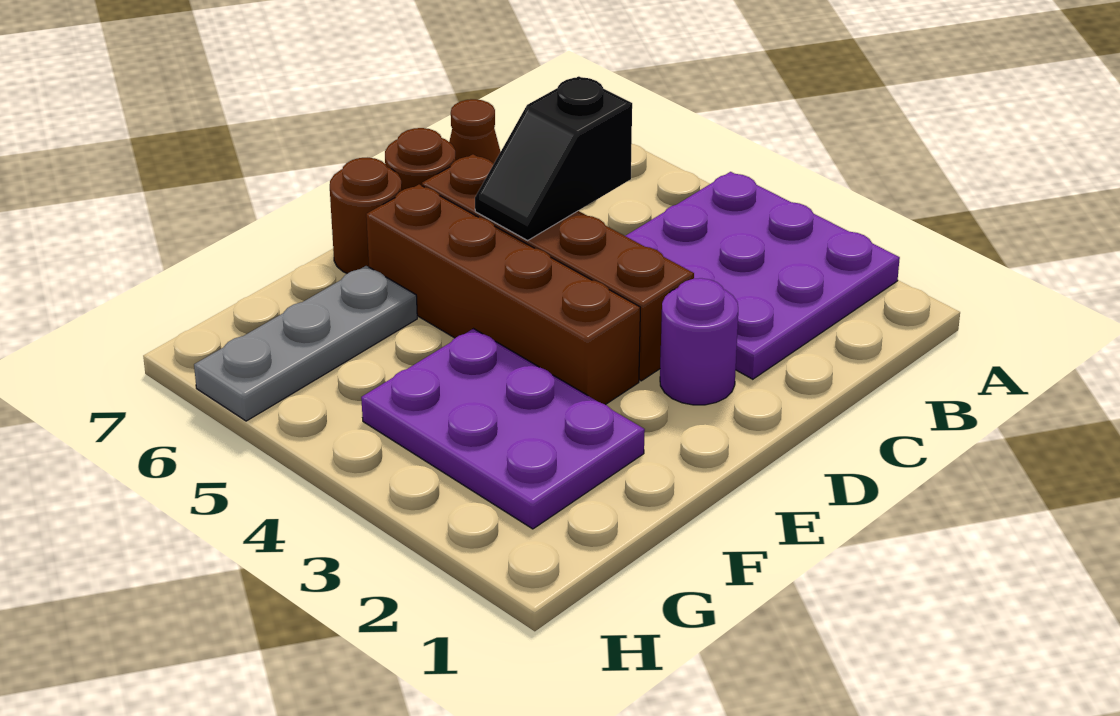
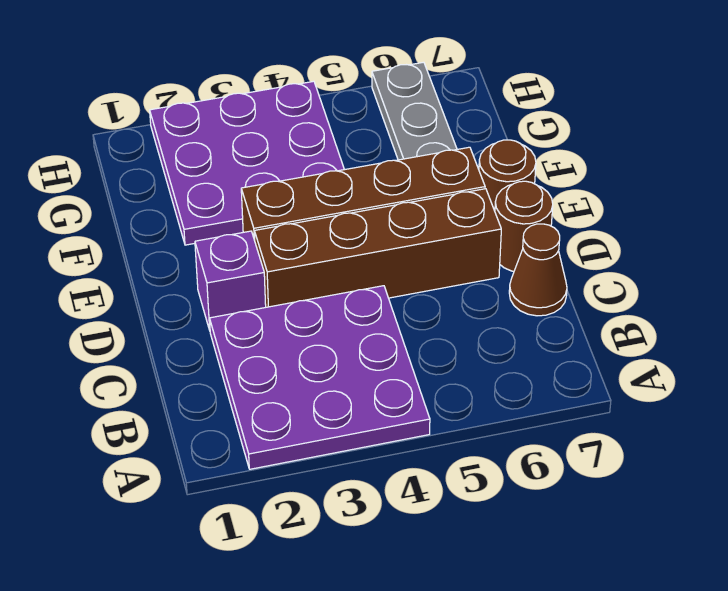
black 1x2 slope [475,76,632,240] -> none
purple 1x1 round brick [660,278,738,405] -> purple 1x1 brick [195,231,266,330]
purple 2x3 plate [361,329,645,529] -> purple 3x3 plate [150,81,344,245]

